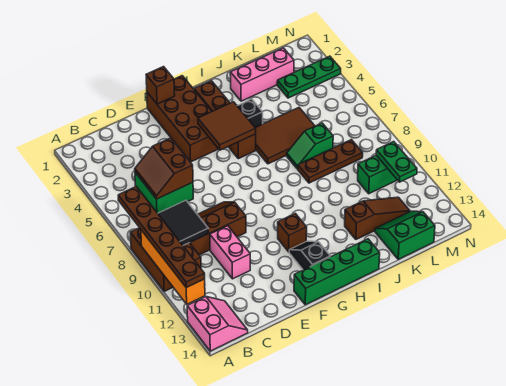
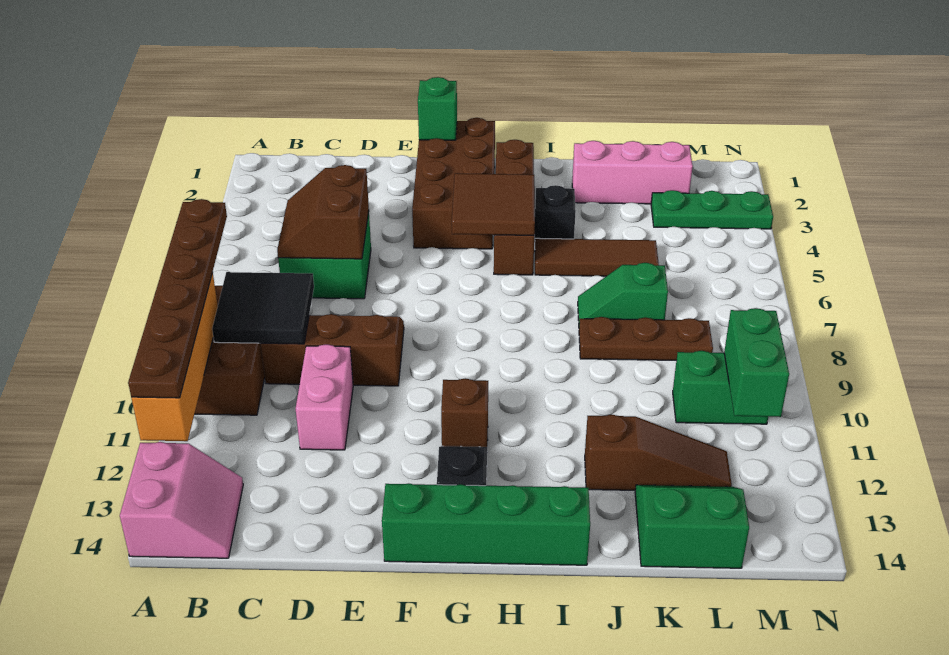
brown 1x1 brick [146,67,175,104] -> green 1x1 brick [418,77,457,140]
brown 2x3 tile [255,108,315,164] -> brown 1x3 tile [535,238,659,276]
green 1x2 plate [376,142,417,182] -> green 1x2 brick [724,308,789,417]

